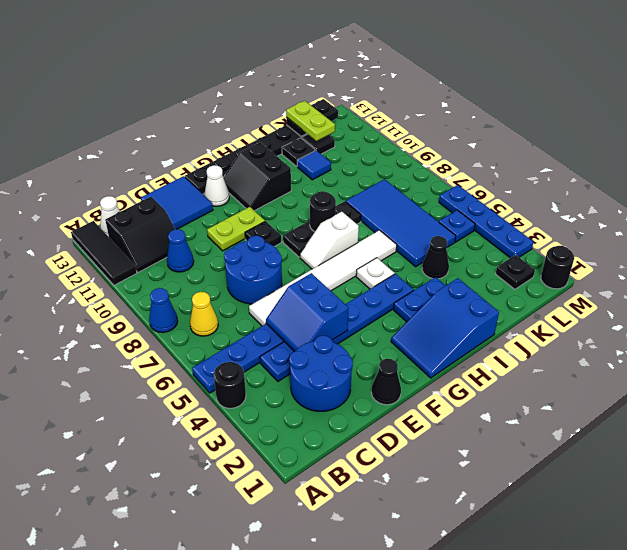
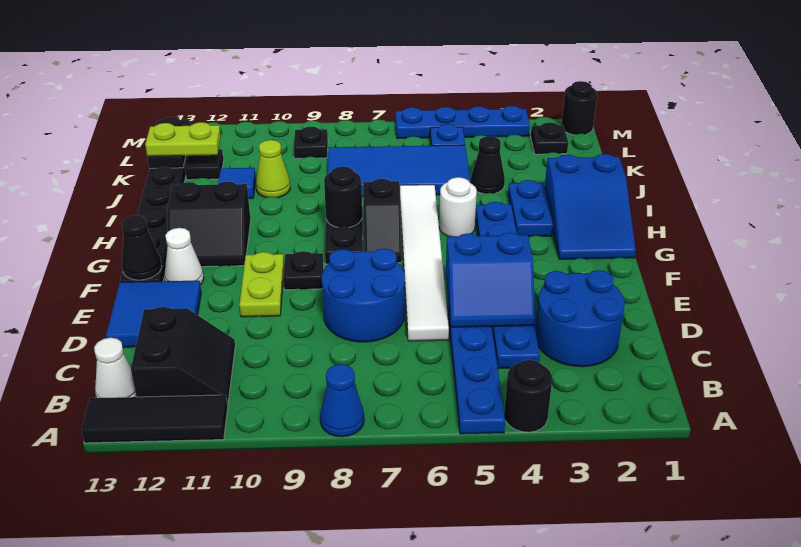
yellow 1x1 cone [190,292,218,336] -> none
blue 1x1 cone [167,229,194,272] -> none
black 1x1 cone [371,359,401,405] -> black 1x1 cone moved to [122,215,162,280]
white 1x2 slope [300,212,359,269] -> black 1x2 slope [363,179,402,263]
white 1x1 plate [356,258,395,289] -> white 1x1 round brick [439,177,477,236]
none -> lime 1x1 cone [256,140,290,198]
black 1x1 plate [282,138,315,166] -> black 1x1 plate moved to [294,127,328,159]

